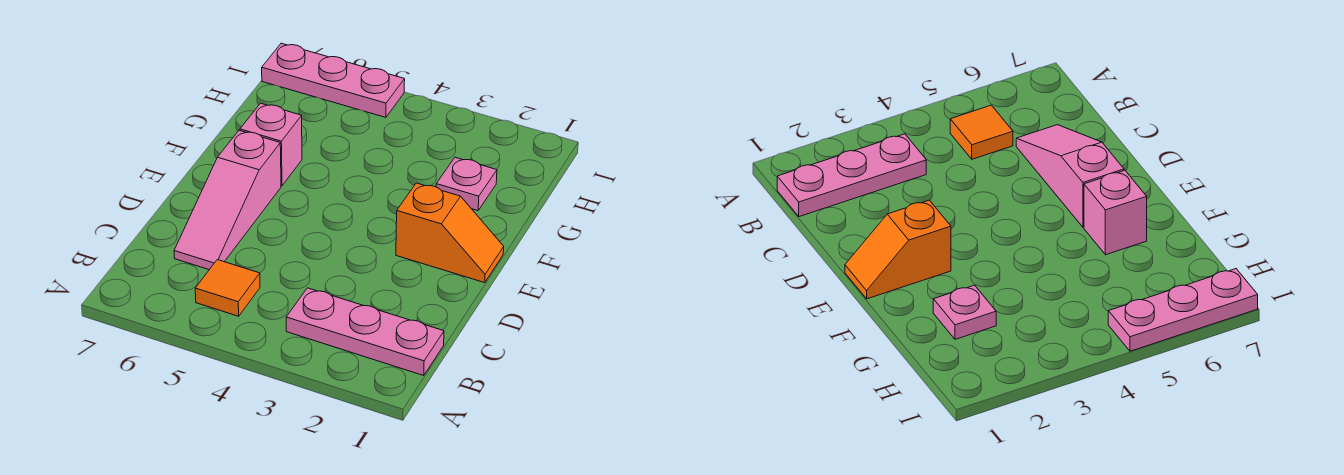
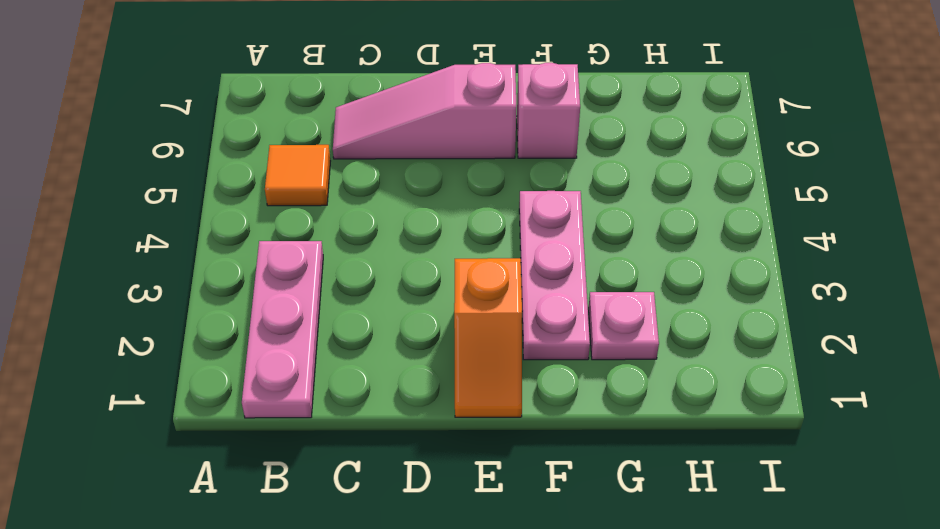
pink 1x3 plate [262,43,405,117] -> pink 1x3 plate moved to [519,191,590,360]

